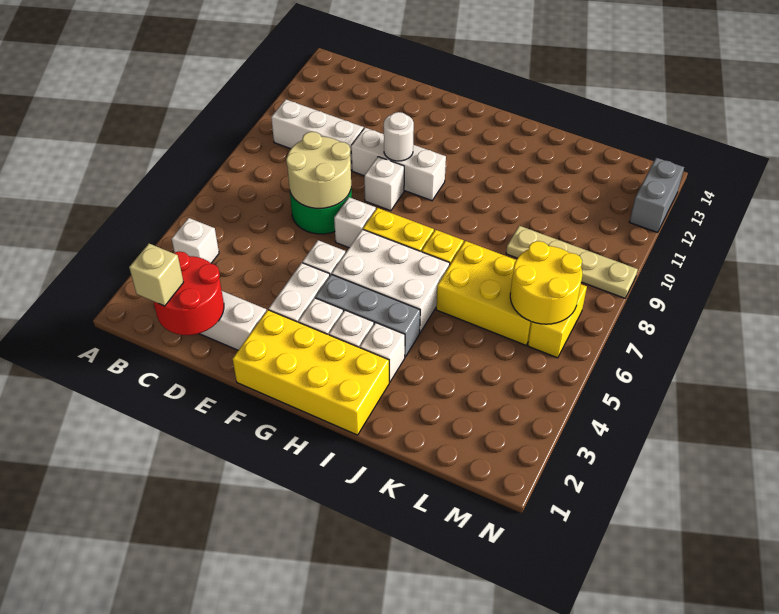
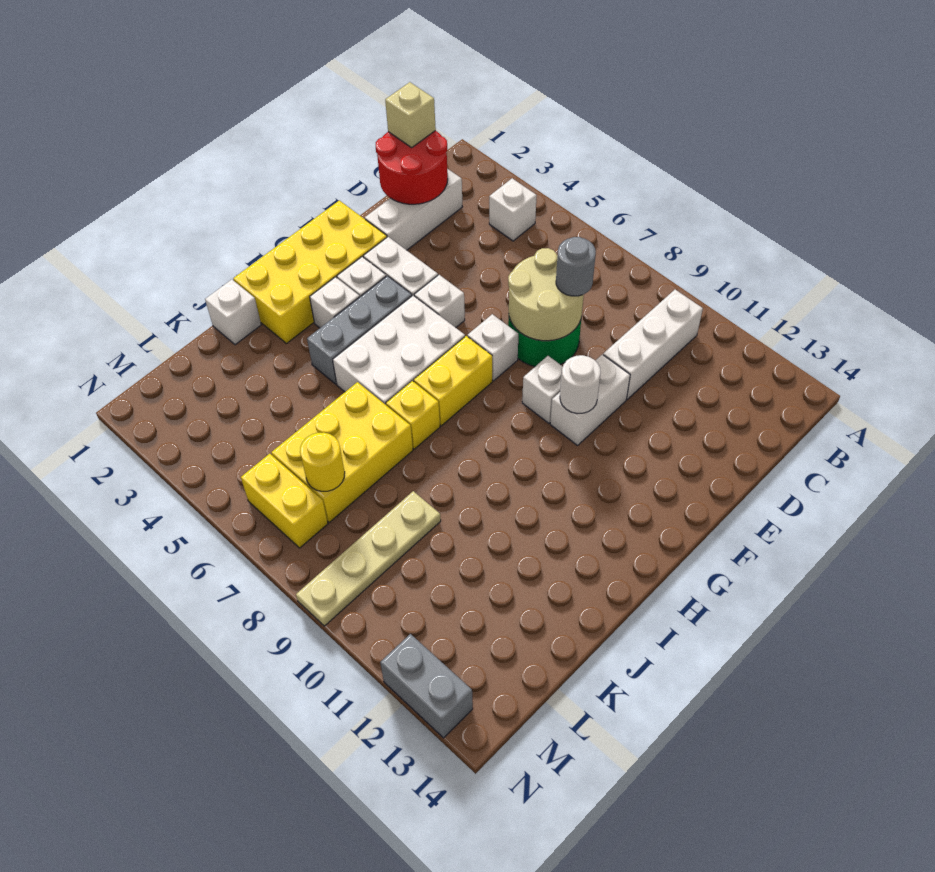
none -> grey 1x1 round brick [556,237,596,296]
white 1x3 brick [351,128,446,201] -> white 1x2 brick [550,354,630,445]
white 1x1 brick [360,323,405,382] -> white 1x1 brick moved to [205,279,261,345]
yellow 2x2 round brick [510,241,582,324] -> yellow 1x1 round brick [300,432,345,491]

